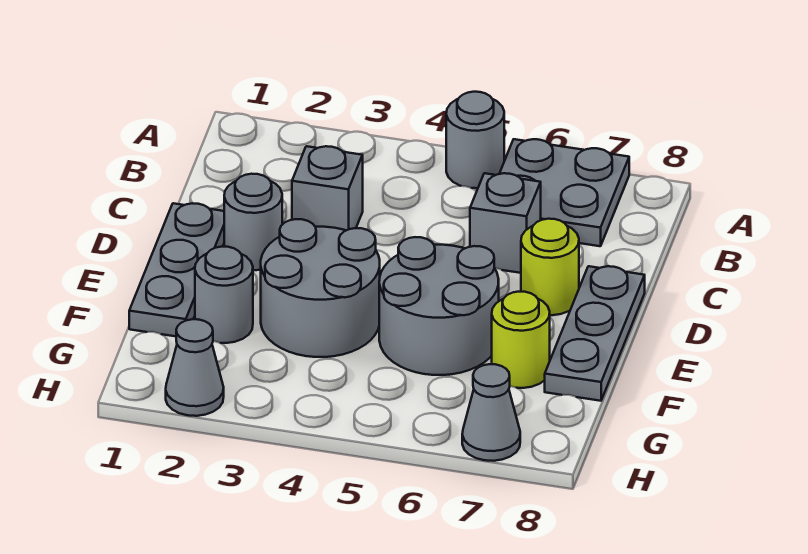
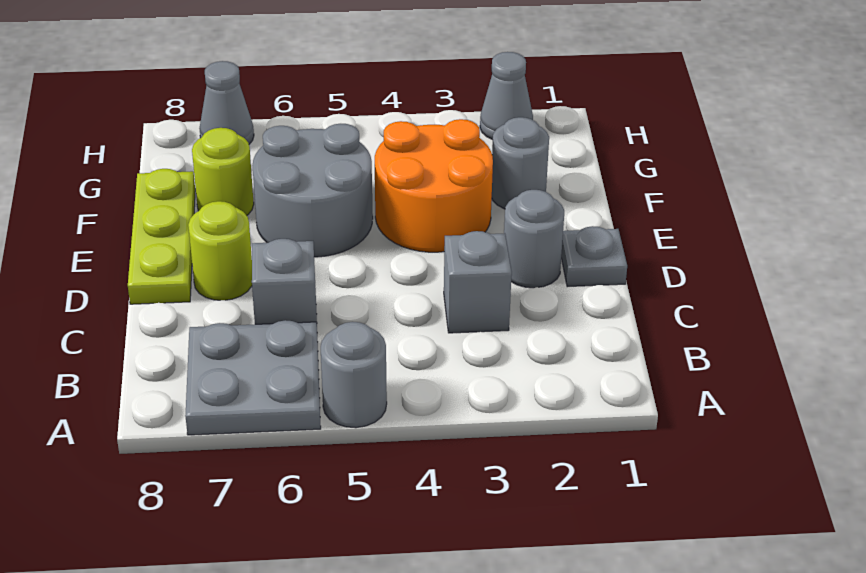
grey 1x3 plate [129,203,224,336] -> grey 1x1 plate [561,226,627,287]
grey 1x3 plate [545,266,645,401] -> lime 1x3 plate [128,169,195,304]
grey 2x2 round brick [261,219,380,357] -> orange 2x2 round brick [375,119,493,252]

